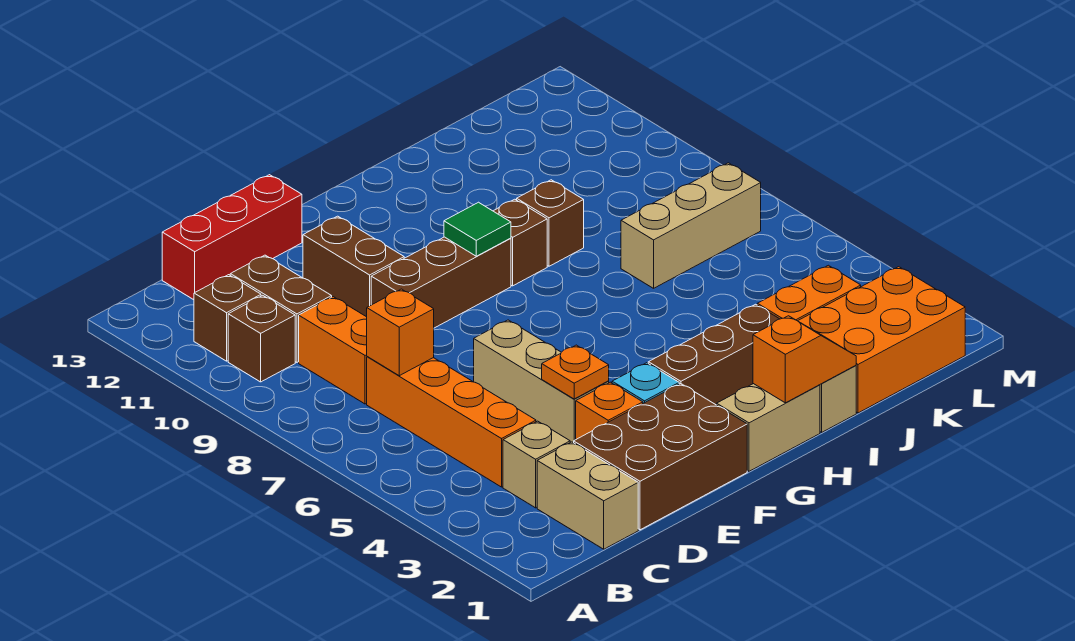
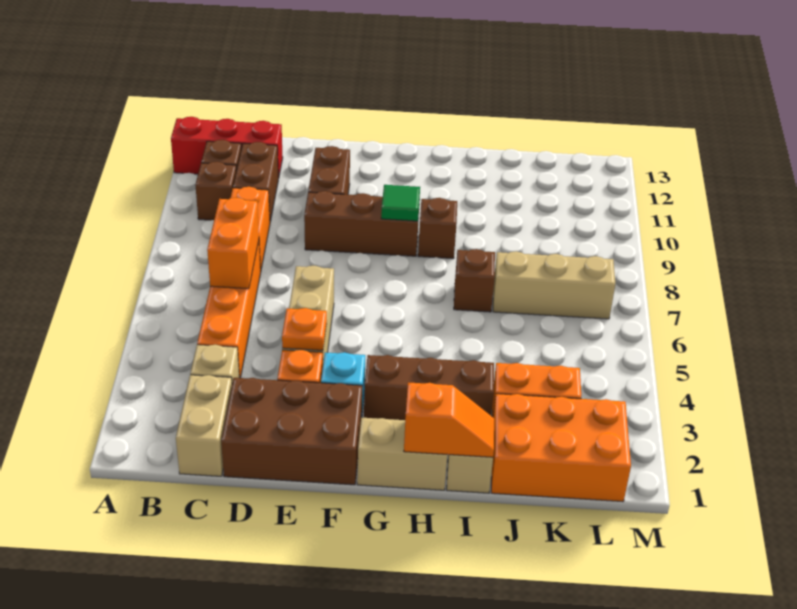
orange 1x1 brick [367,289,434,376] -> orange 1x2 brick [207,198,259,289]
red 1x3 brick [162,175,302,300] -> red 1x3 brick moved to [171,117,283,178]
brown 1x1 brick [517,180,584,266] -> brown 1x1 brick moved to [454,249,495,312]

